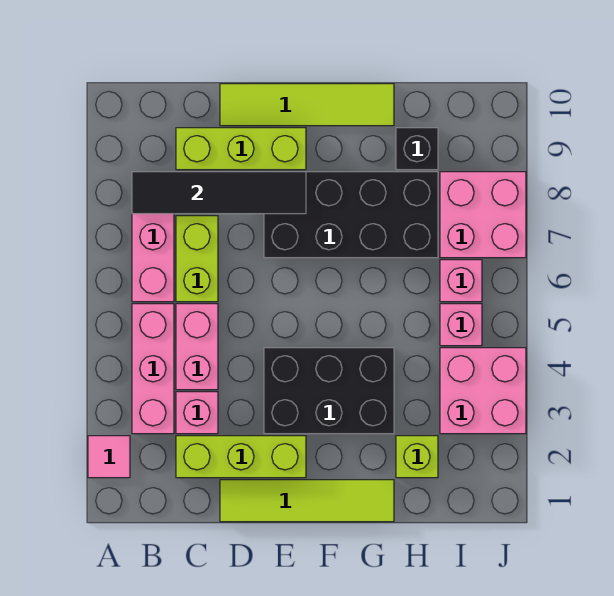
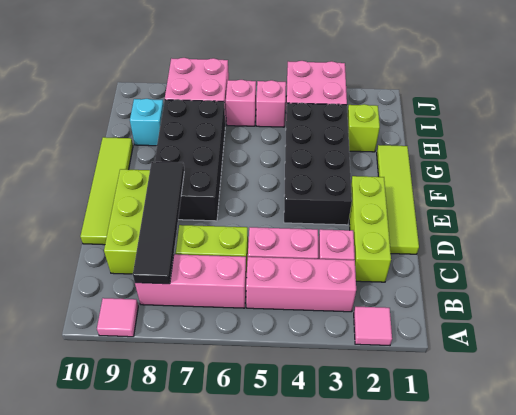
none -> pink 1x1 tile [97,298,138,337]
black 2x3 brick [264,348,394,434] -> black 2x4 brick [284,103,352,225]
black 1x1 brick [396,128,438,170] -> cyan 1x1 brick [130,99,164,146]

